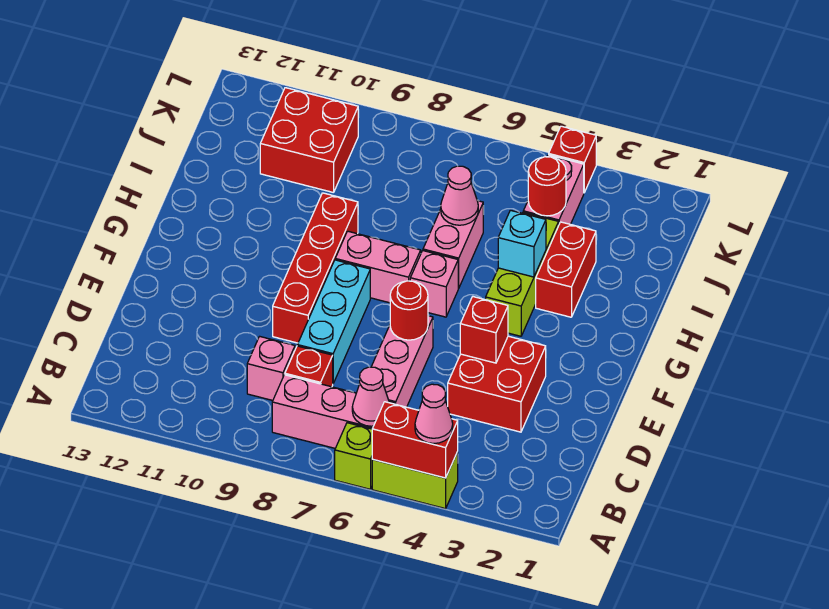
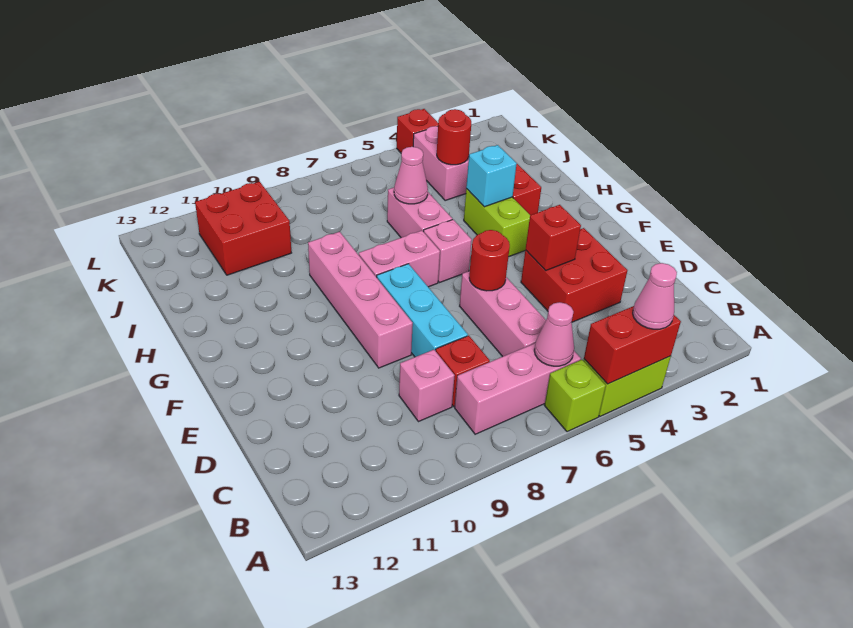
red 1x4 brick [273,193,358,343] -> pink 1x4 brick [308,232,413,368]
lime 1x3 brick [486,212,559,336] -> lime 1x2 brick [464,189,530,256]

